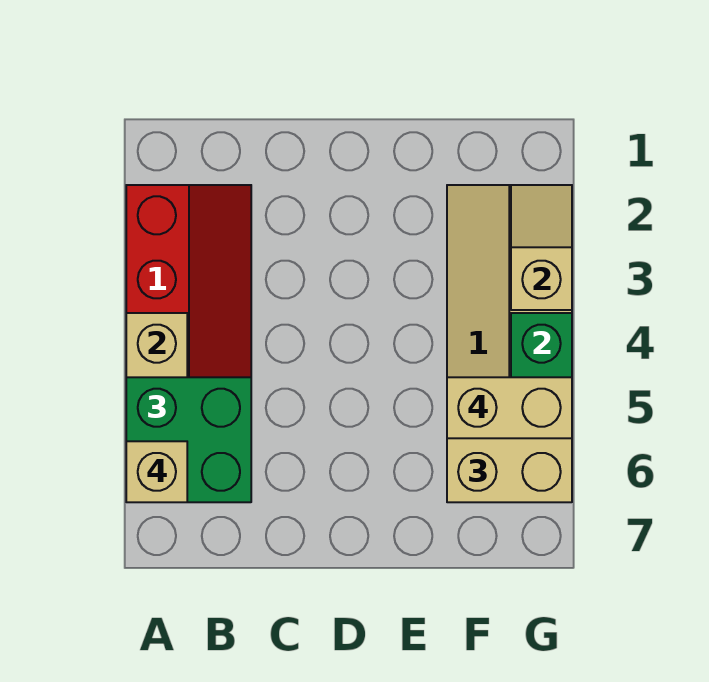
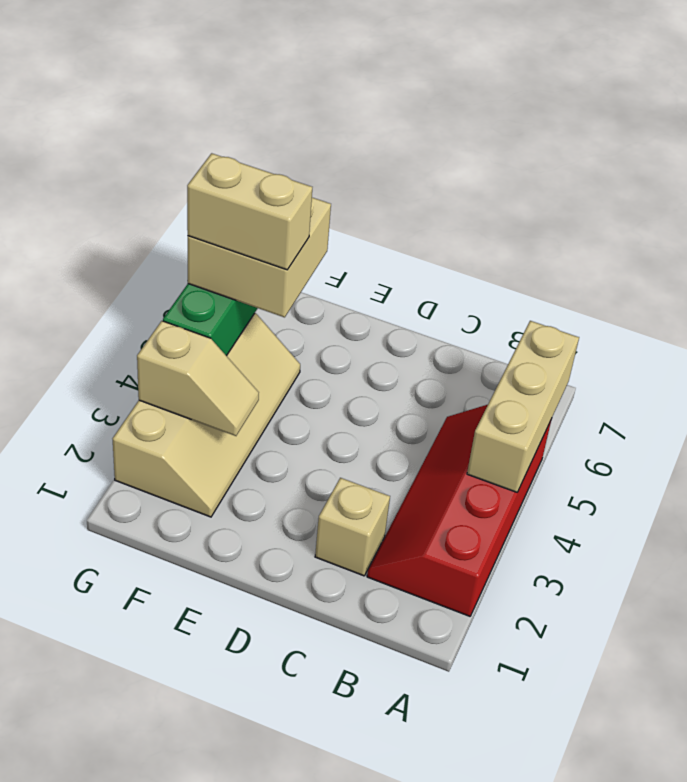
green 2x2 brick [126,377,251,502] -> none
tan 1x1 brick [126,441,187,502] -> tan 1x1 brick moved to [315,478,390,576]
tan 1x2 slope [511,185,572,310] -> tan 1x2 slope turned to [137,321,259,436]

